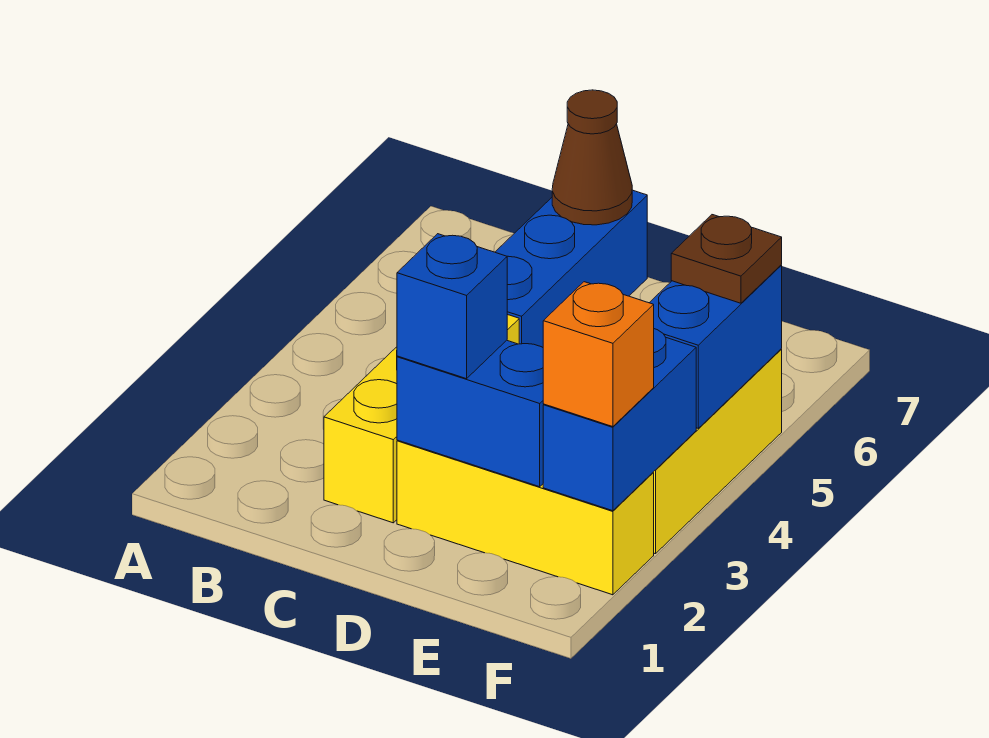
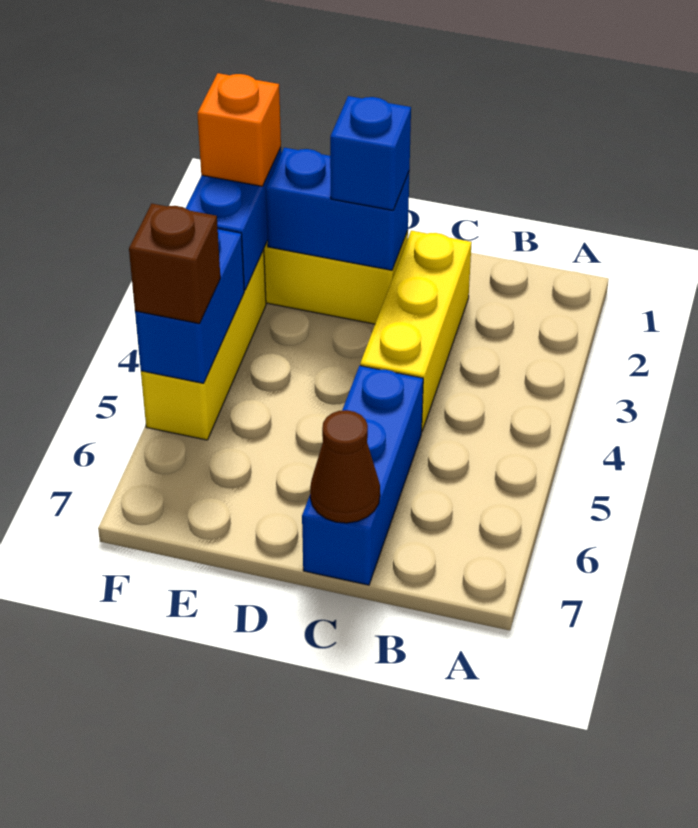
brown 1x1 plate [671,215,782,303] -> brown 1x1 brick [129,204,220,324]

